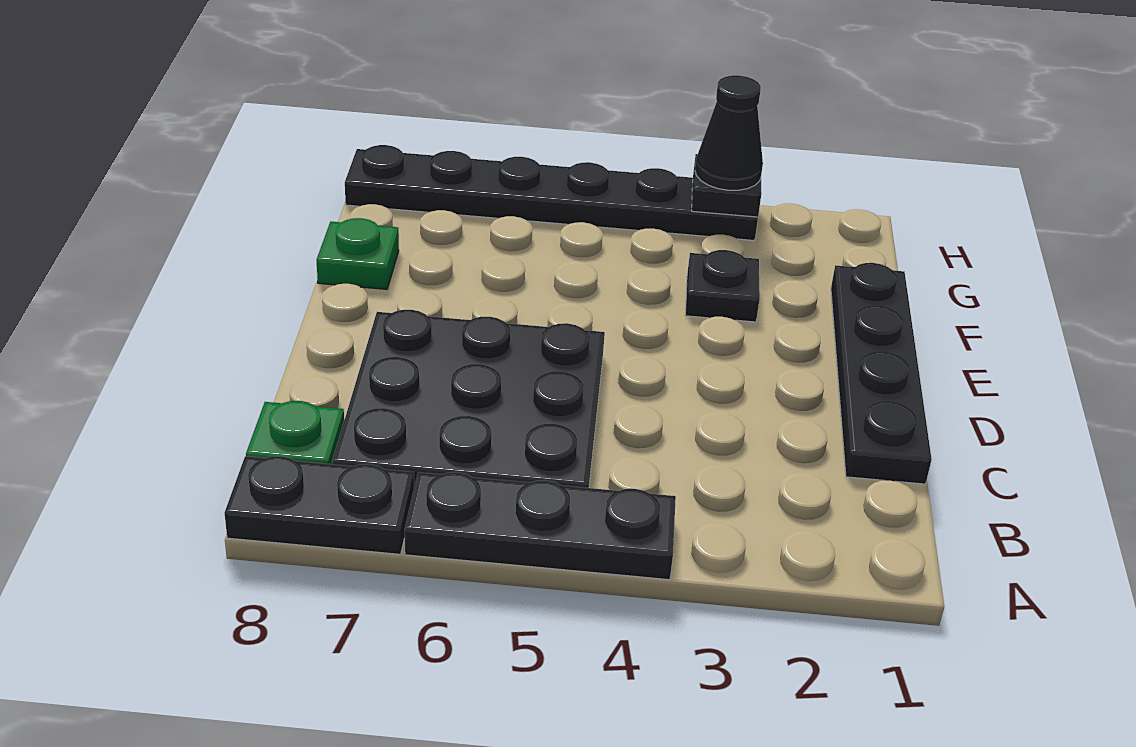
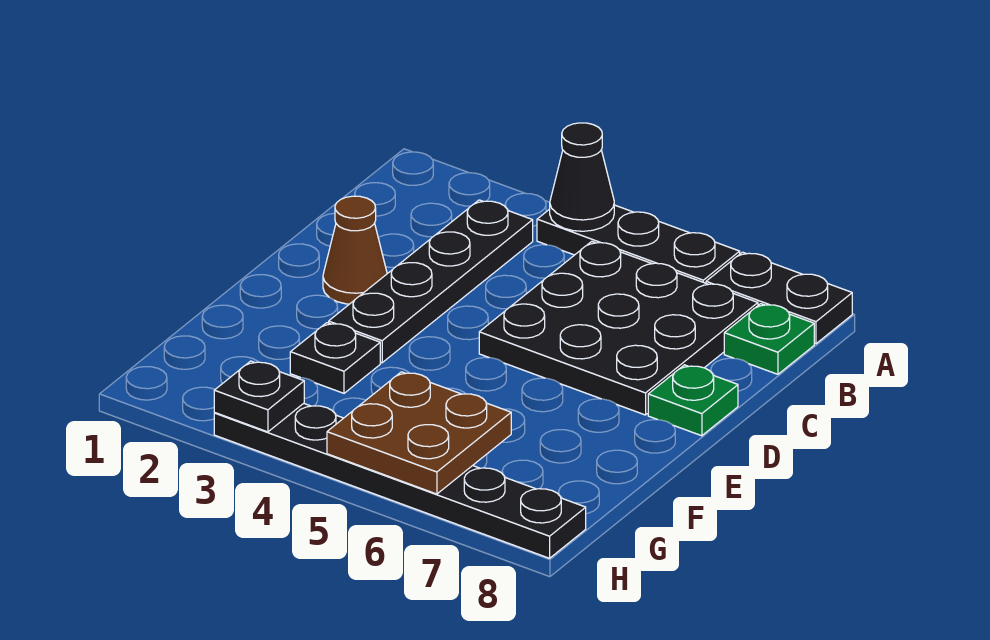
black 1x4 plate [831,263,932,484] -> black 1x4 plate moved to [329,200,533,363]
none -> brown 1x1 cone [323,196,387,304]
green 1x1 plate [317,218,399,289] -> green 1x1 plate moved to [648,365,738,436]
none -> brown 2x2 plate [327,372,511,494]
black 1x1 cone [695,75,763,190] -> black 1x1 cone moved to [550,123,614,231]

